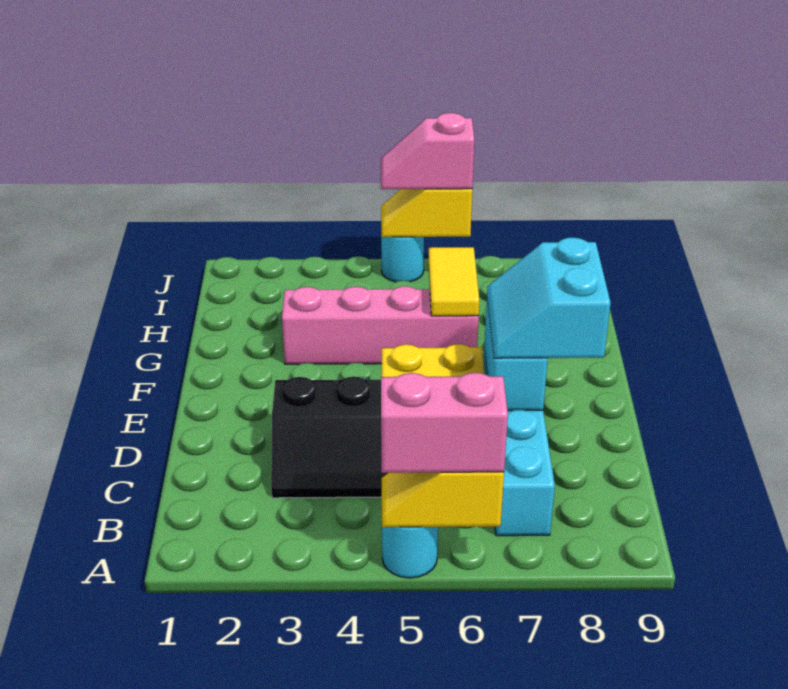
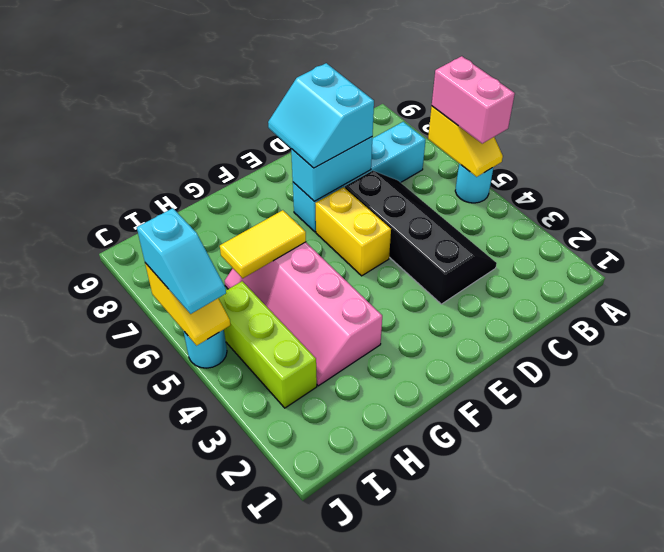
cyan 2x2 slope [487,237,611,358] -> cyan 2x2 slope turned to [268,63,374,168]
none -> lime 1x3 brick [219,281,317,408]
pink 1x2 slope [381,113,474,189] -> cyan 1x2 slope [137,208,226,314]

